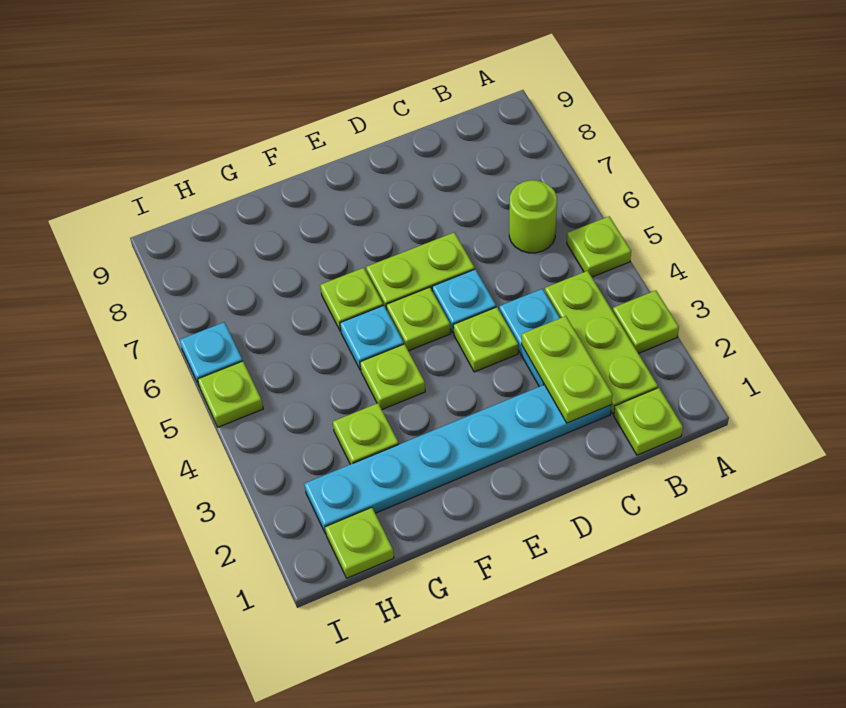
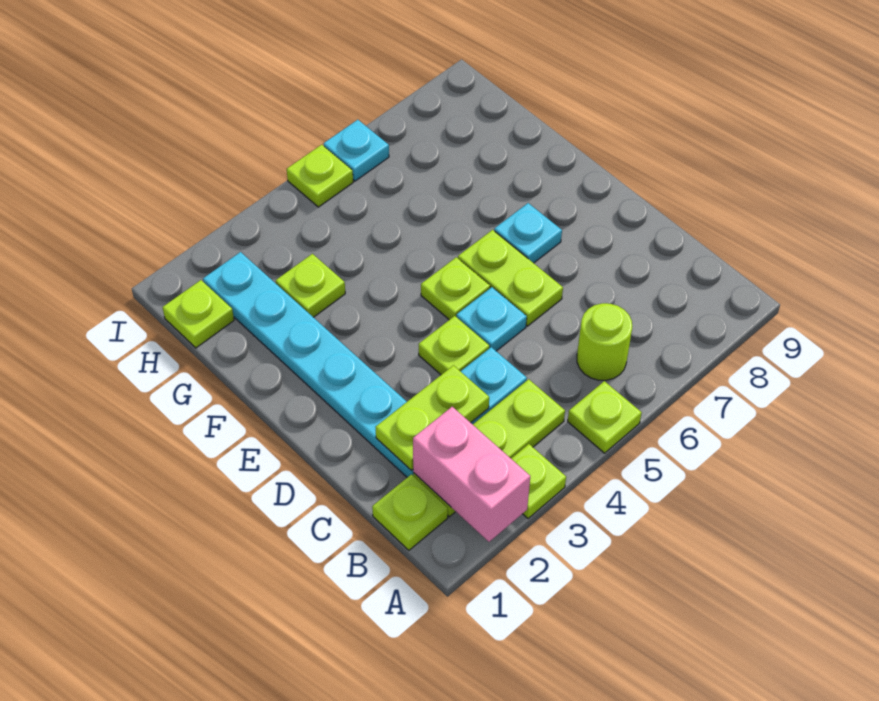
none -> pink 1x2 brick [413,407,530,542]
lime 1x1 plate [360,344,425,409] -> none
cyan 1x1 plate [340,305,404,370] -> cyan 1x1 plate moved to [494,203,562,263]
lime 1x1 plate [320,268,383,331] -> none

